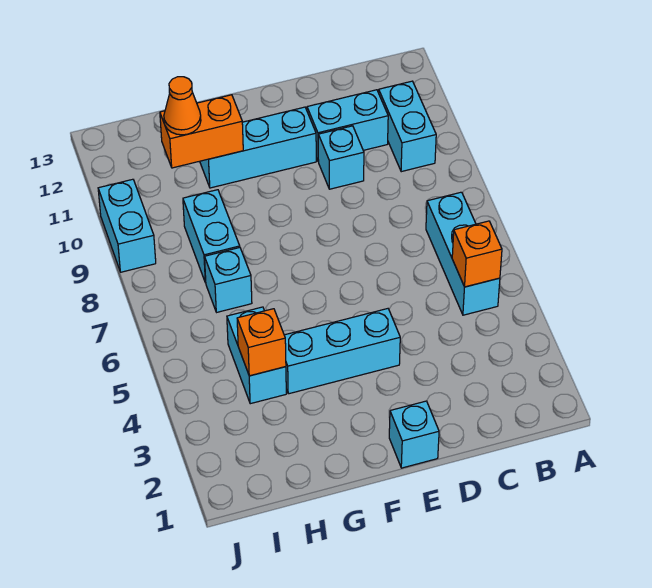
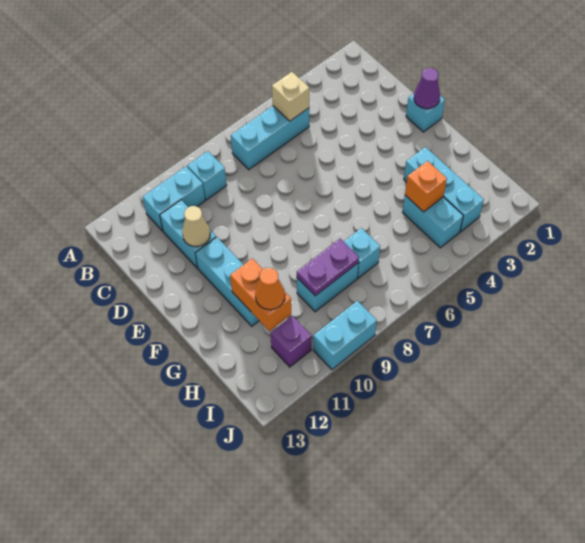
orange 1x1 brick [452,221,502,287] -> tan 1x1 brick [272,72,309,121]
cyan 1x1 brick [318,126,364,189] -> cyan 1x1 brick moved to [187,151,227,200]
none -> tan 1x1 cone [182,206,210,247]
none -> purple 1x1 cone [414,68,440,109]
cyan 1x3 brick [284,309,400,394] -> cyan 1x3 brick moved to [404,147,484,232]
cyan 1x2 brick [227,307,286,404] -> cyan 1x2 brick turned to [402,195,463,248]
none -> purple 1x2 plate [297,239,359,296]
none -> purple 1x1 brick [271,316,311,367]

